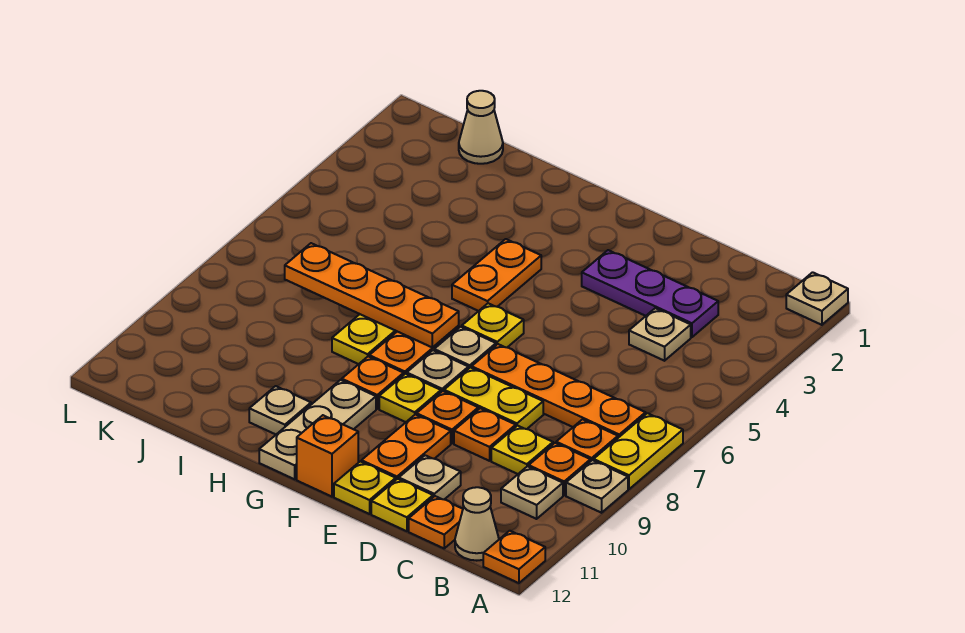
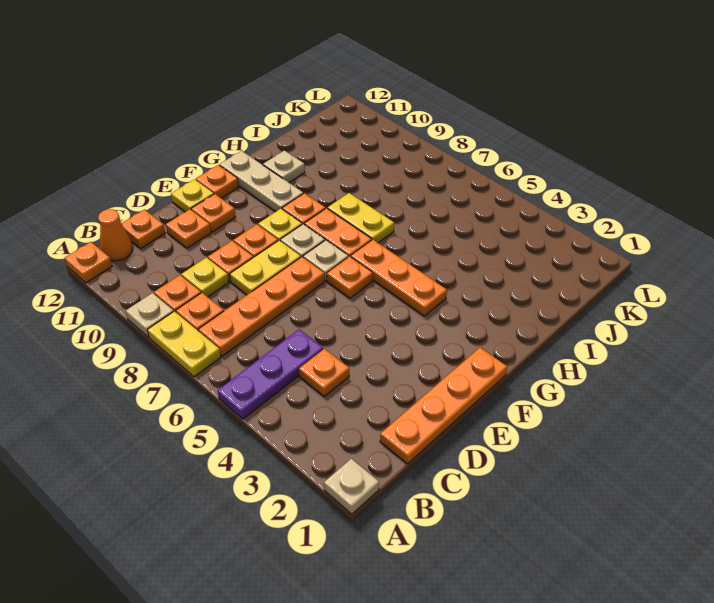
tan 1x1 plate [501,466,563,519] -> none
tan 1x1 cone [455,487,499,561] -> orange 1x1 cone [98,209,133,261]
purple 1x3 plate [582,250,718,337] -> purple 1x3 plate moved to [218,329,323,419]
tan 1x1 plate [629,308,691,361] -> orange 1x1 plate [299,349,349,397]
tan 1x1 plate [399,455,461,499] -> orange 1x1 plate [166,209,211,248]
yellow 1x1 plate [371,479,433,531] -> none
orange 1x2 plate [361,414,451,480] -> orange 1x1 plate [191,194,236,232]
yellow 1x1 plate [462,303,524,347] -> orange 1x1 plate [327,256,373,298]
orange 1x1 brick [297,415,358,497] -> orange 1x1 plate [196,165,239,198]
orange 1x2 plate [452,239,541,311] -> orange 1x3 plate [351,240,447,316]
orange 1x4 plate [285,243,459,348] -> orange 1x4 plate moved to [380,348,507,464]
tan 1x1 cone [459,91,503,164] -> none

